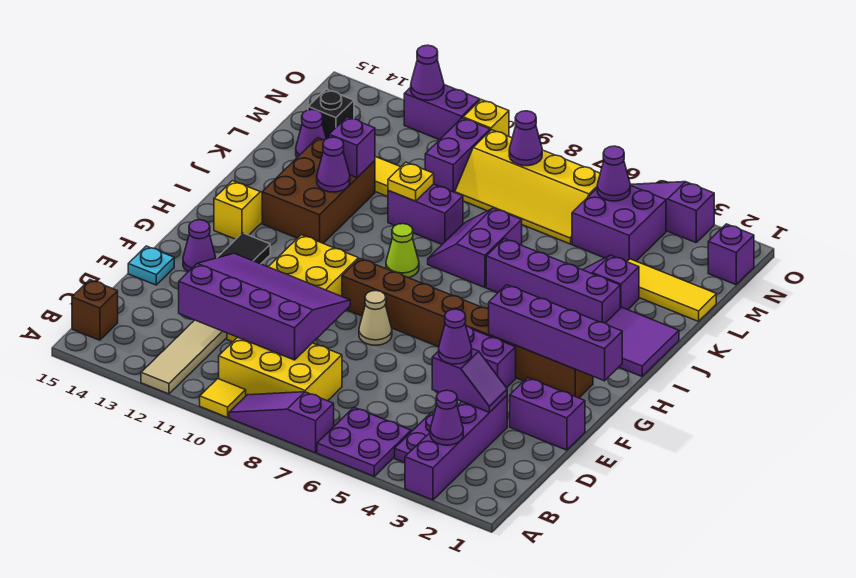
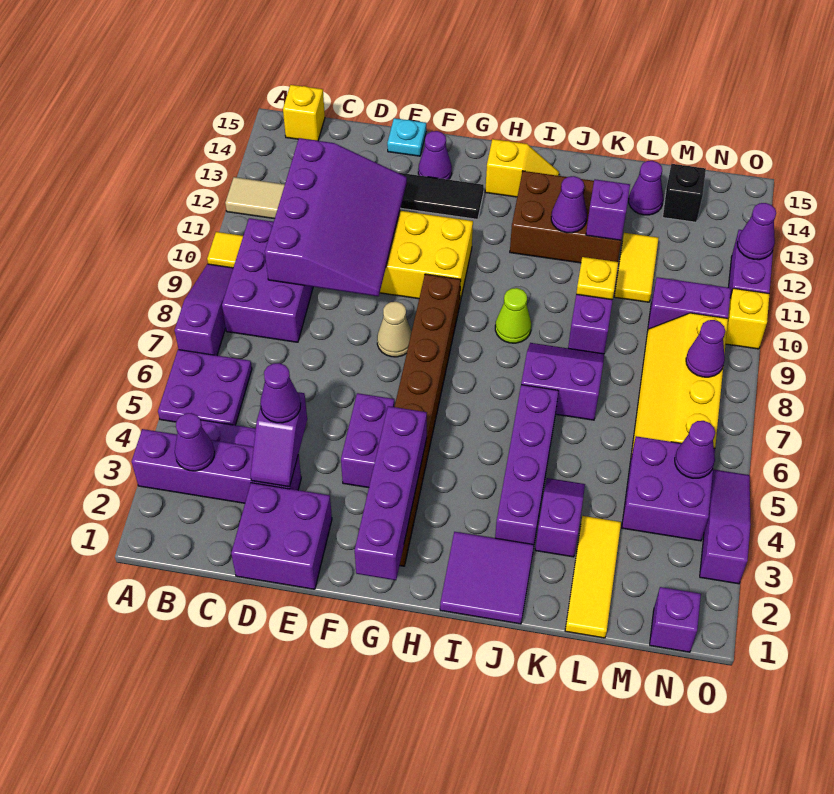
yellow 2x3 brick [219,337,342,401] -> purple 2x3 brick [222,218,313,342]
brown 1x1 brick [72,280,118,340] -> yellow 1x1 brick [283,85,325,141]
purple 1x2 brick [510,378,585,450] -> purple 2x2 brick [231,483,332,589]

